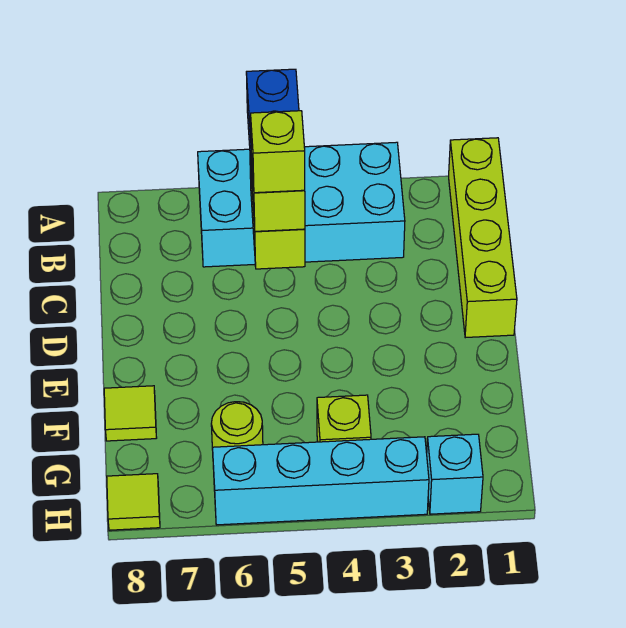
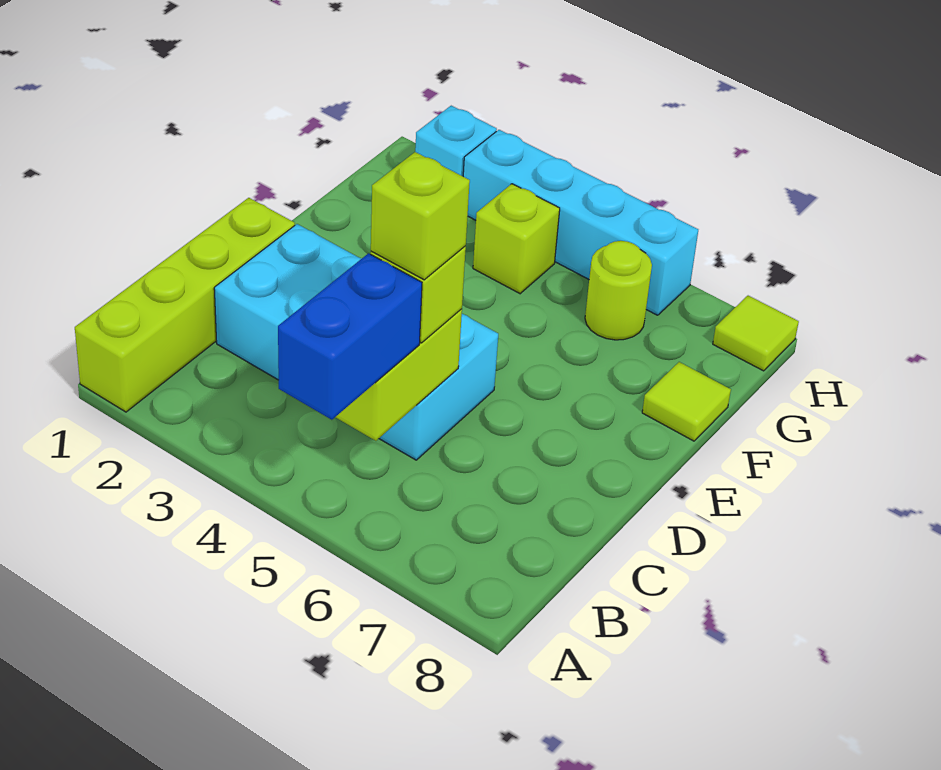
cyan 2x4 brick [198,142,405,267] -> cyan 2x4 brick moved to [214,224,498,460]

